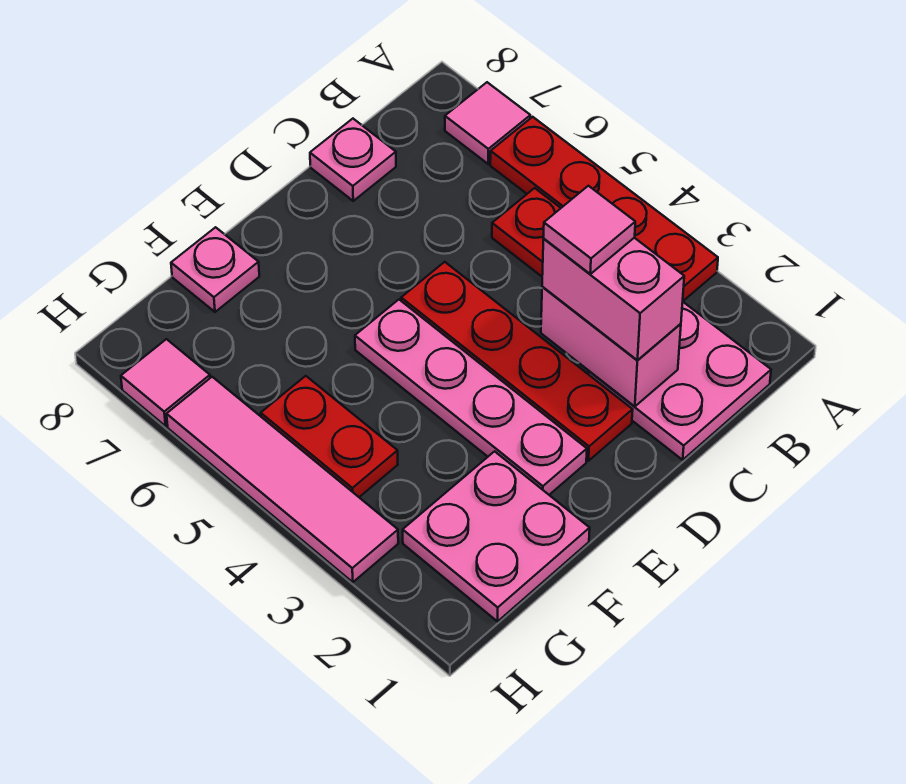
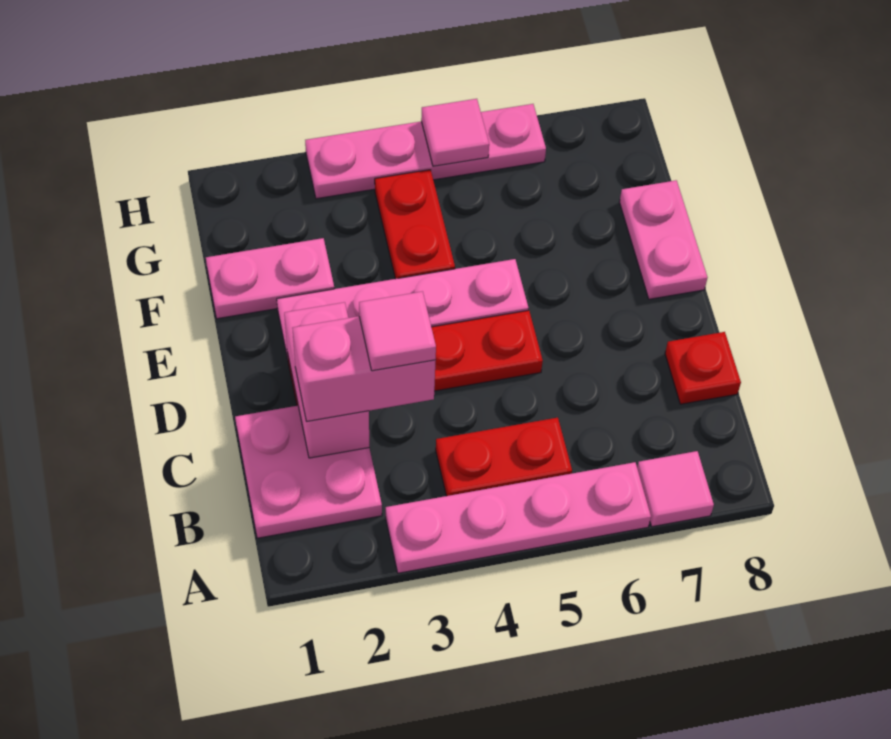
red 1x4 plate [490,117,718,301] -> pink 1x4 plate [386,462,651,573]
pink 1x2 brick [541,287,681,407] -> pink 1x2 brick turned to [284,302,369,458]
pink 1x1 plate [310,119,396,201] -> red 1x1 plate [665,332,741,404]
pink 2x2 plate [403,451,590,621] -> pink 1x2 plate [206,238,334,319]
pink 1x1 plate [171,227,259,312] -> pink 1x2 plate [620,180,708,299]
red 1x2 plate [261,376,398,497] -> red 1x2 plate turned to [375,170,455,279]
pink 1x4 tile [167,377,398,582] -> pink 1x4 plate [305,104,546,199]
pink 1x1 tile [121,339,210,426] -> pink 1x1 tile moved to [421,99,489,166]

